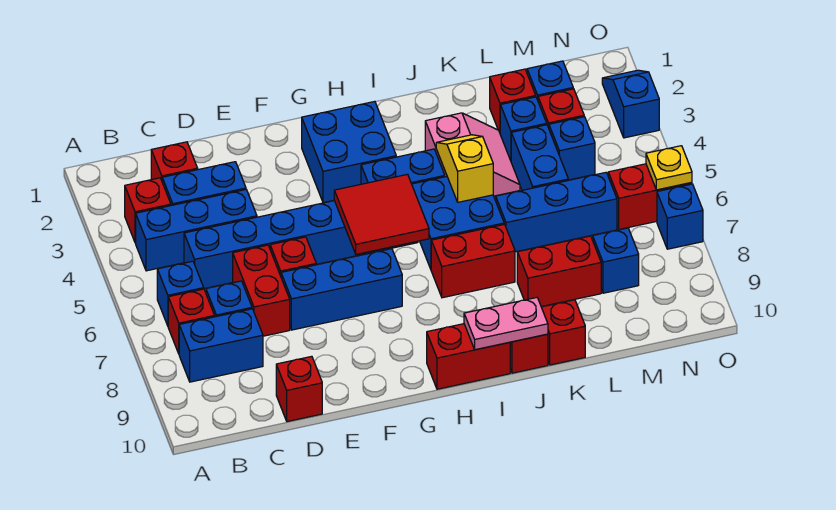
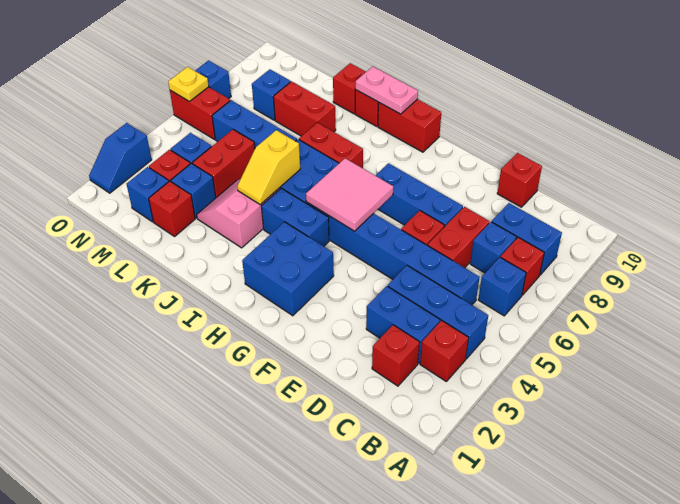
red 2x2 tile [334,174,429,254] -> pink 2x2 tile [306,158,393,231]
blue 1x2 brick [511,125,568,190] -> red 1x2 brick [193,130,255,198]

